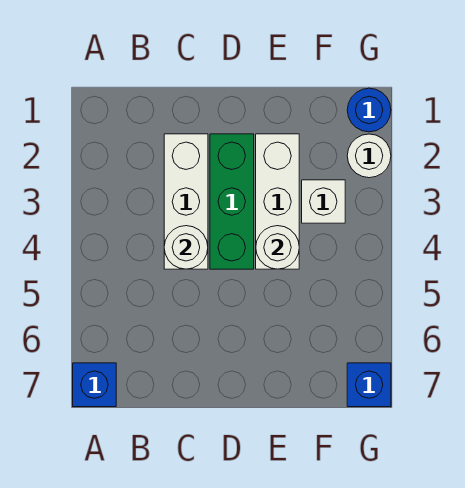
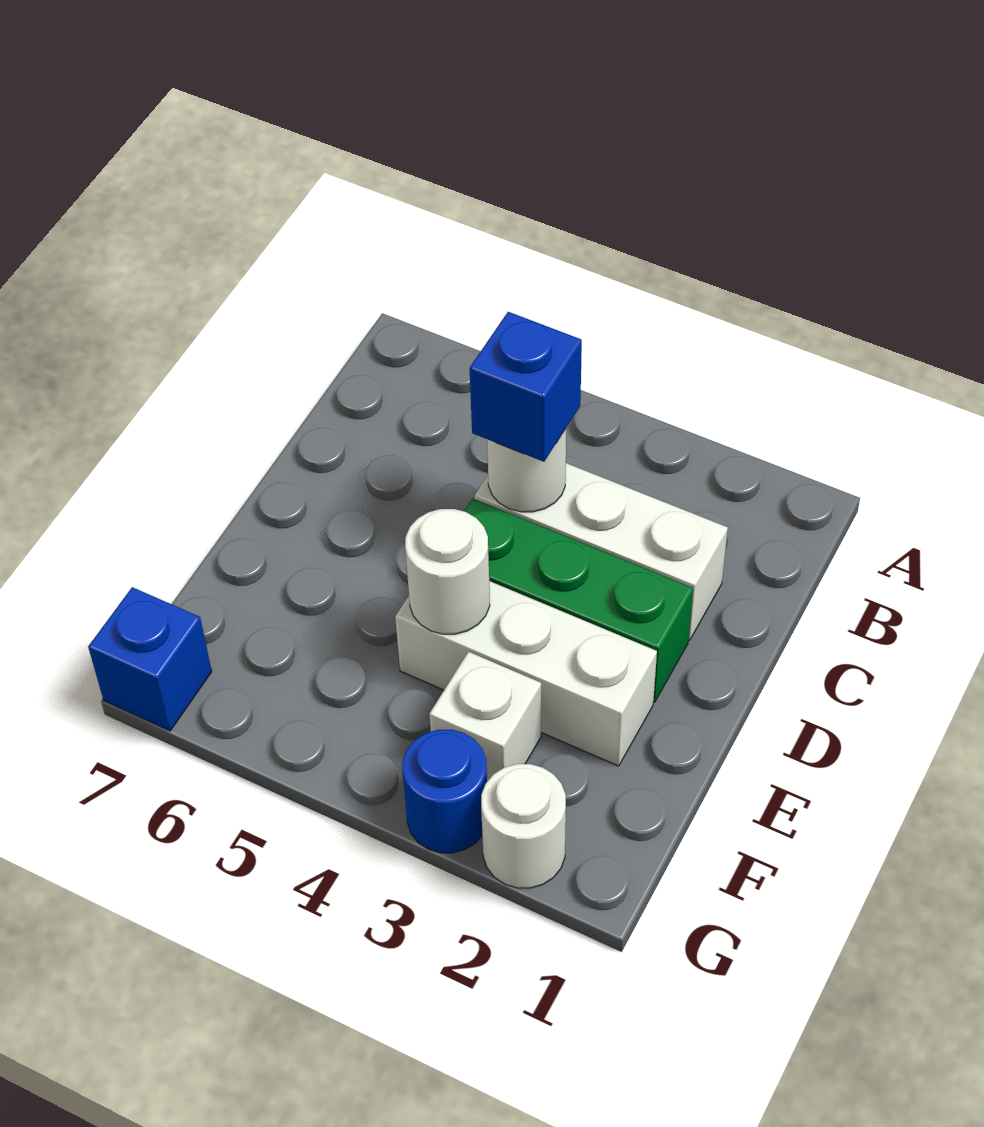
blue 1x1 brick [73,363,116,407] -> blue 1x1 brick moved to [470,312,582,462]
blue 1x1 round brick [347,88,391,132] -> blue 1x1 round brick moved to [402,730,487,853]

